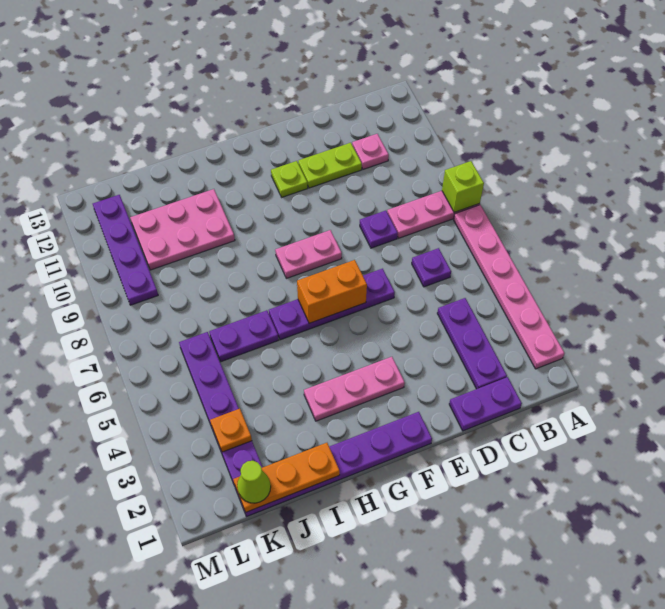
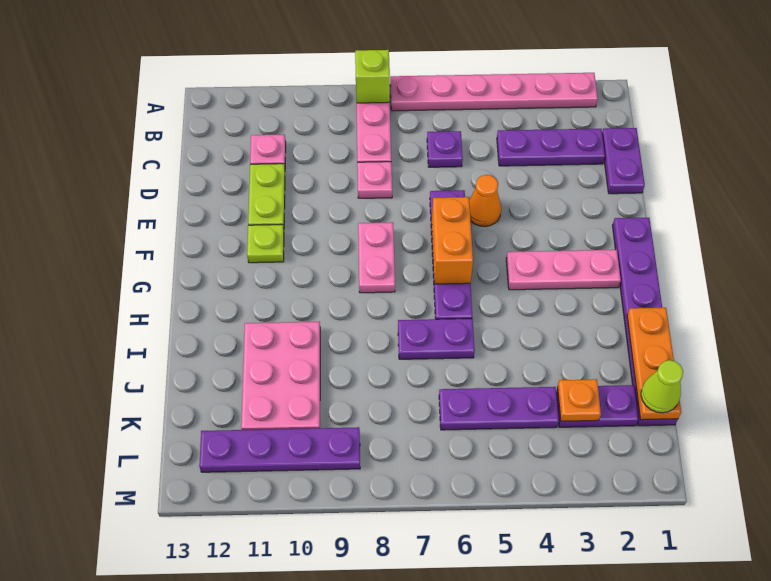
purple 1x1 plate [360,211,398,248] -> pink 1x1 plate [357,162,392,198]
none -> orange 1x1 cone [469,175,501,227]
pink 1x3 plate [304,357,405,421] -> pink 1x3 plate turned to [506,250,621,290]
purple 1x2 plate [209,310,279,362] -> purple 1x2 plate turned to [398,319,475,359]

